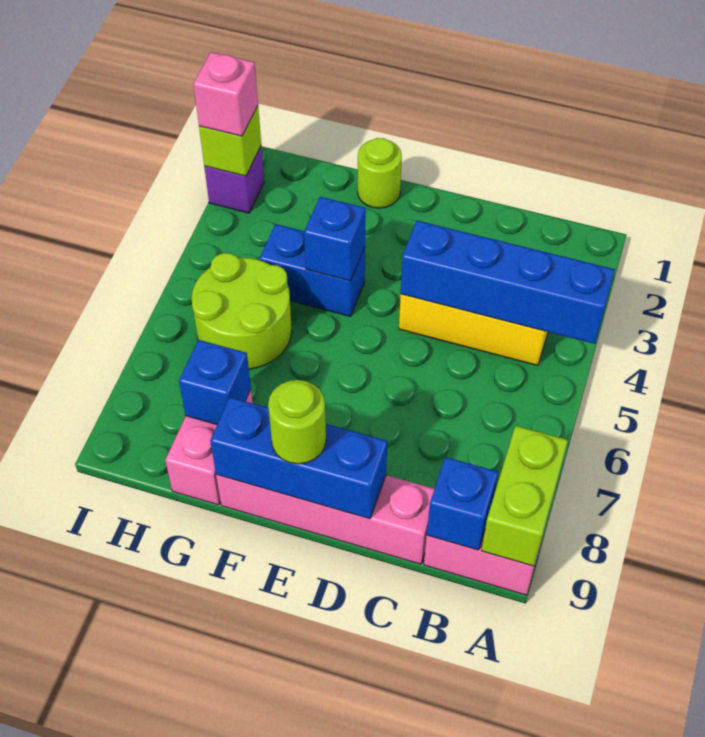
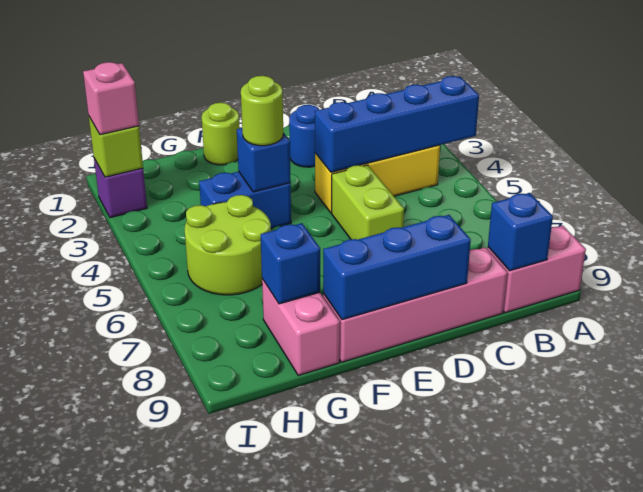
lime 1x2 brick [481,426,568,566] -> lime 1x2 brick moved to [332,165,404,240]
none -> blue 1x1 round brick [289,105,319,167]
lime 1x1 round brick [268,380,326,464] -> lime 1x1 round brick moved to [241,76,283,146]

